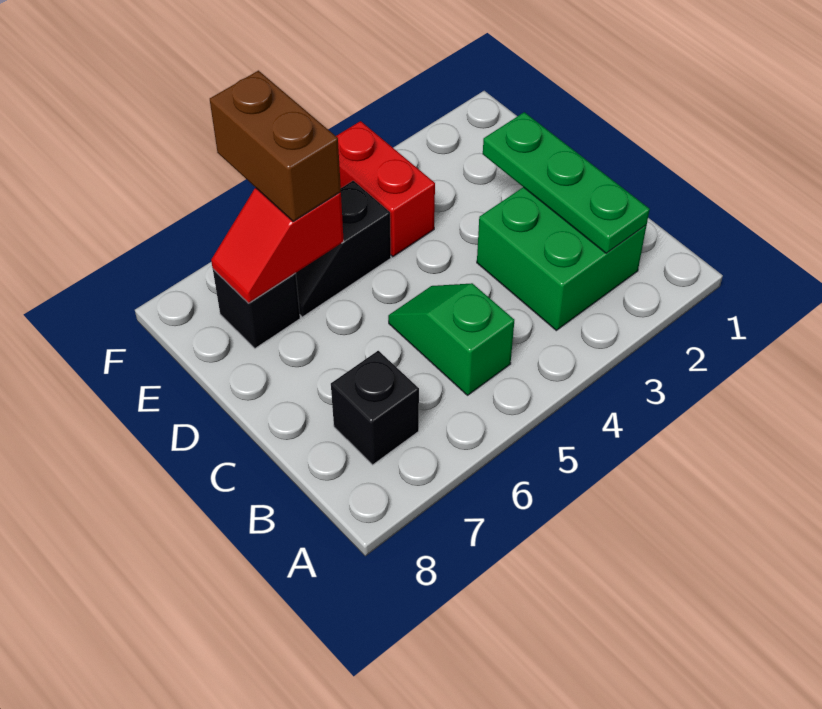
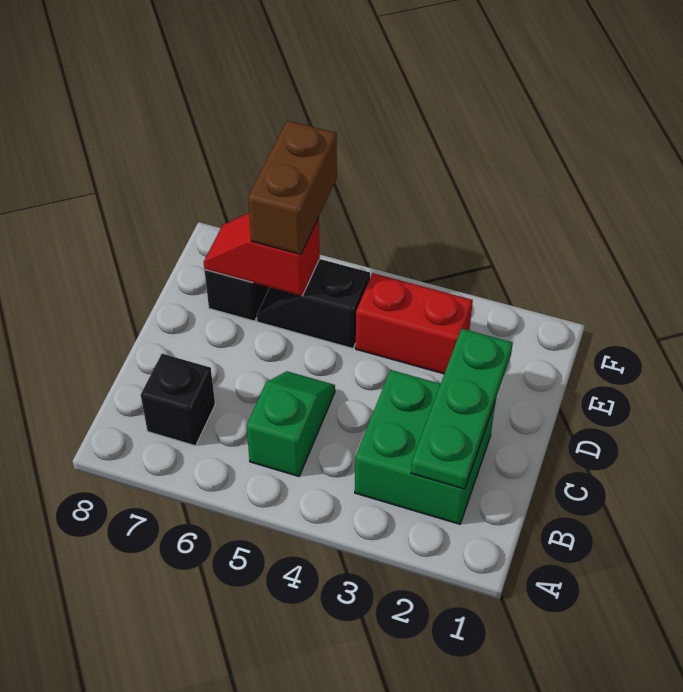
red 1x2 brick [336,121,435,257] -> red 1x2 brick turned to [356,273,473,374]

